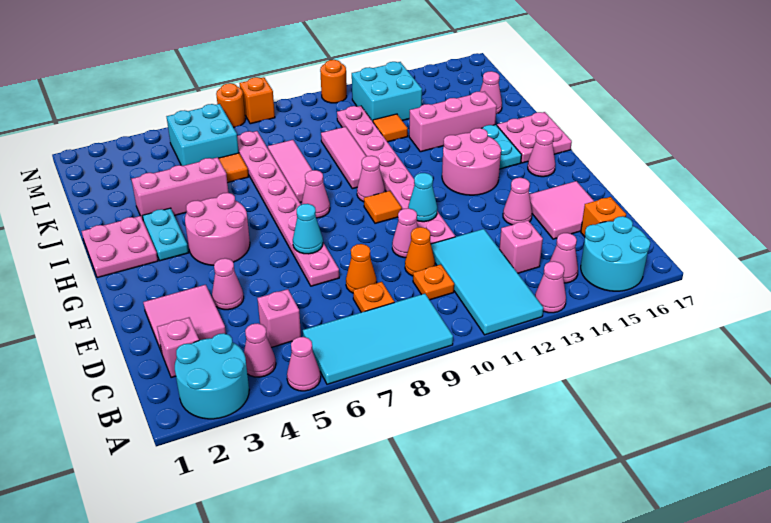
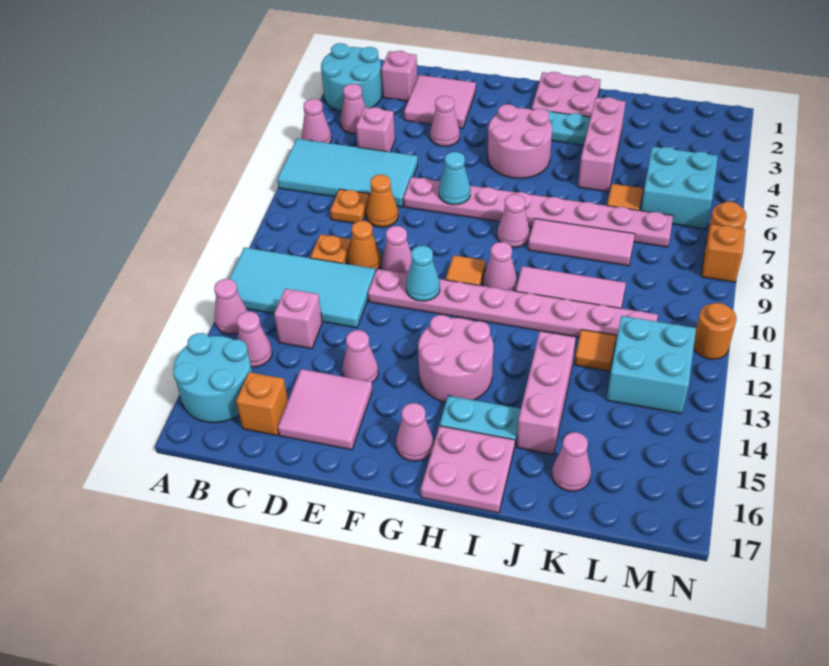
cyan 2x4 tile [303,294,453,384] -> cyan 2x4 tile turned to [277,139,418,207]

